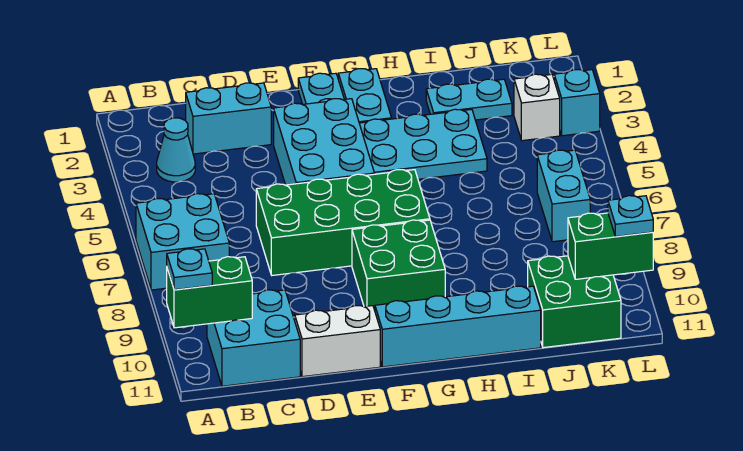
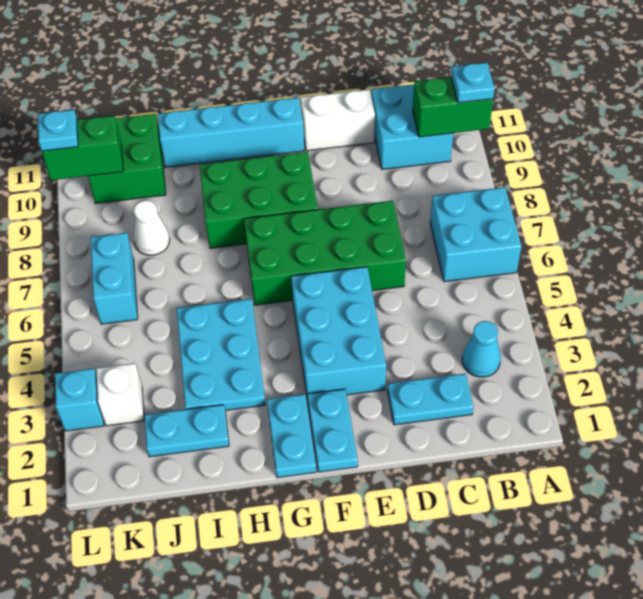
cyan 1x2 brick [186,83,271,154] -> cyan 1x2 plate [388,374,473,425]
green 2x2 brick [352,220,445,310] -> green 2x3 brick [200,152,318,248]
cyan 2x3 plate [359,109,487,179] -> cyan 2x3 plate turned to [177,299,265,410]
none -> white 1x1 cone [133,200,170,255]

